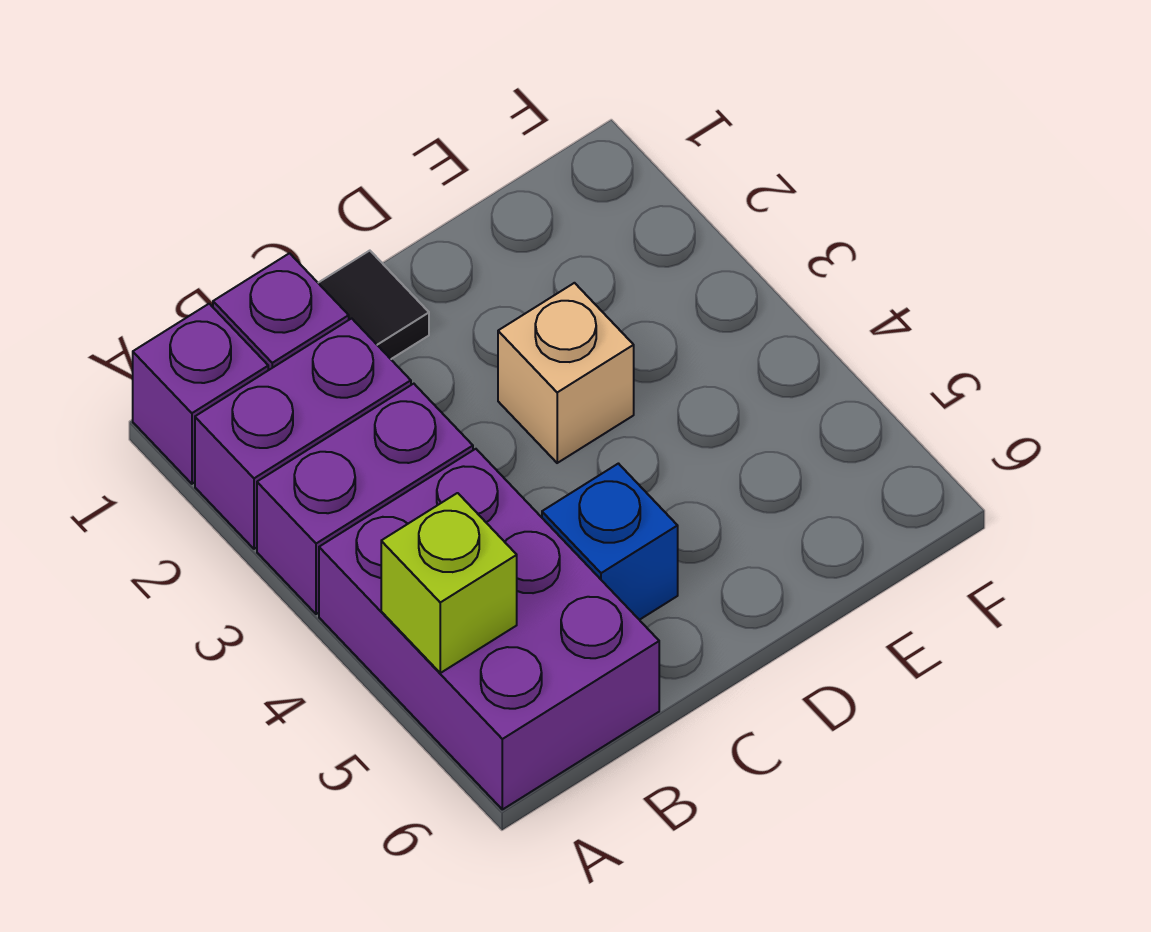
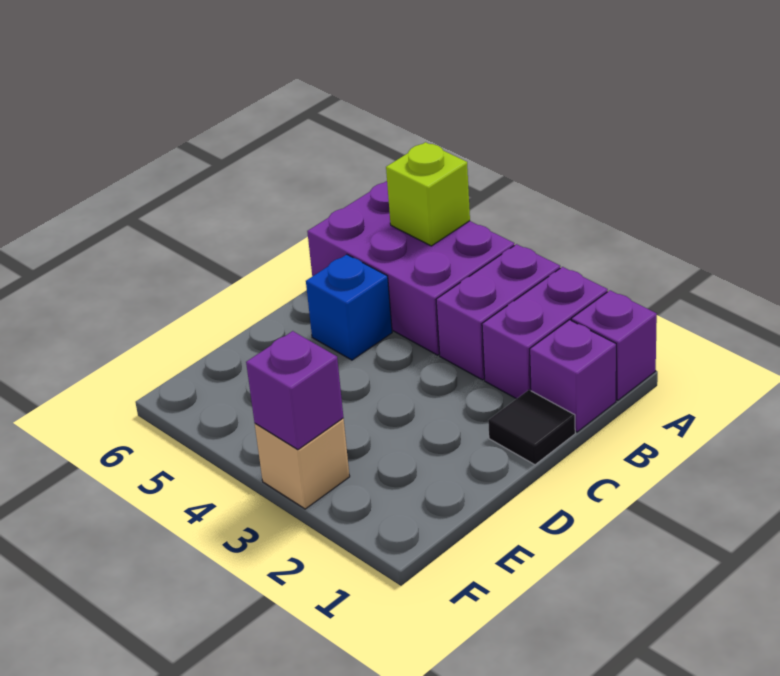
tan 1x1 brick [498,283,634,463] -> tan 1x1 brick moved to [255,419,350,509]
none -> purple 1x1 brick [246,331,343,450]

